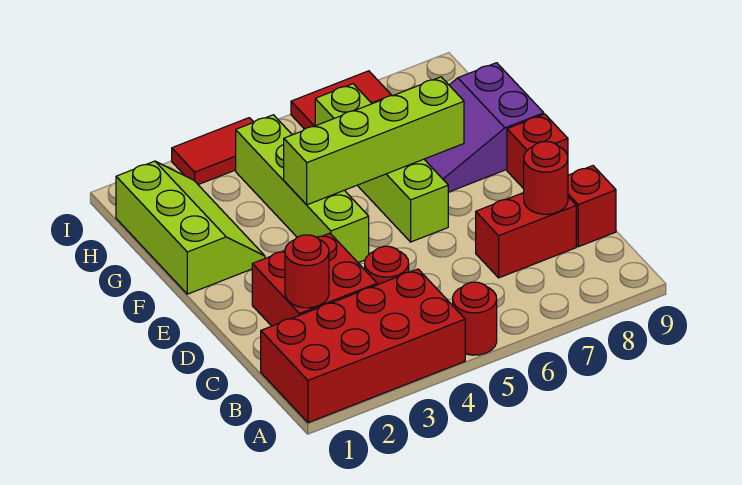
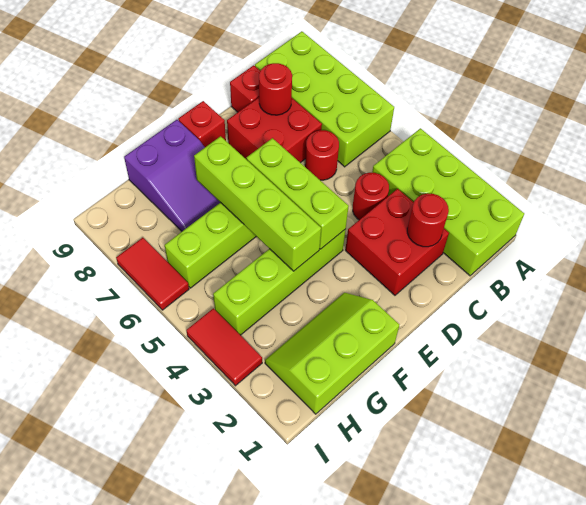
red 2x4 brick [261,269,465,423] -> lime 2x4 brick [372,128,524,276]
red 1x1 round brick [453,282,497,355] -> red 1x1 round brick moved to [305,130,339,180]
none -> lime 2x4 brick [255,31,394,167]
red 1x2 brick [476,193,576,278] -> red 2x2 brick [227,97,322,163]
none -> lime 1x3 brick [246,138,349,249]

